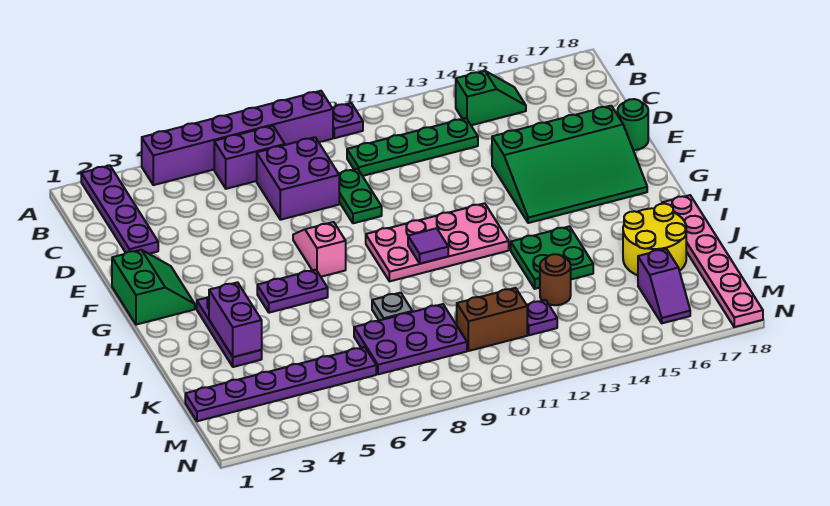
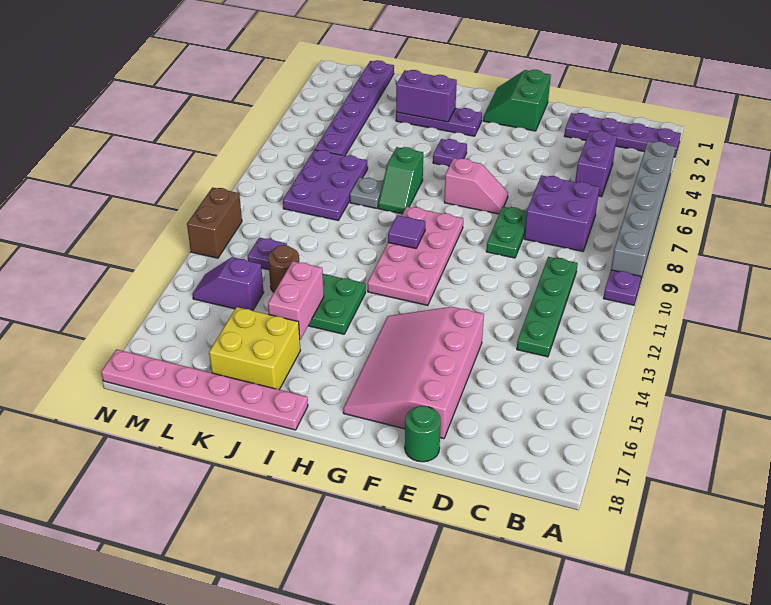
purple 1x6 brick [142,91,333,185] -> grey 1x6 brick [611,141,675,282]
purple 1x2 brick [214,126,285,189] -> purple 1x2 brick moved to [575,131,617,197]
green 1x2 slope [456,71,526,125] -> green 1x2 slope moved to [378,147,423,214]
green 1x2 plate [339,169,382,223] -> green 1x2 plate turned to [486,207,527,258]
green 3x4 slope [492,106,647,223] -> pink 3x4 slope [343,307,484,439]
green 2x2 slope [112,250,195,325] -> green 2x2 slope turned to [483,70,551,131]
purple 1x2 plate [257,270,328,313] -> purple 1x1 plate [433,139,467,166]
none -> pink 1x2 brick [268,261,324,339]
yellow 2x2 round brick [623,204,686,275] -> yellow 2x2 brick [209,307,300,390]
brown 1x2 brick [457,288,527,351] -> brown 1x2 brick moved to [187,187,242,258]
purple 1x2 slope [638,249,690,323] -> purple 1x2 slope moved to [192,257,264,311]

